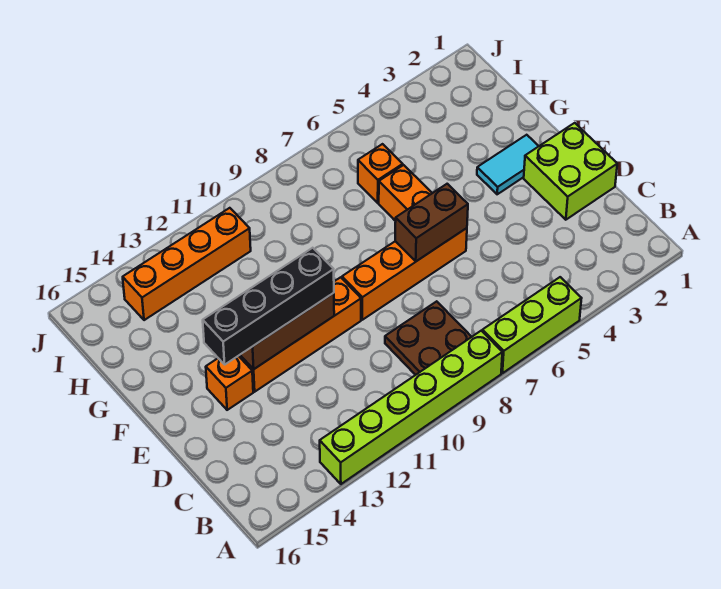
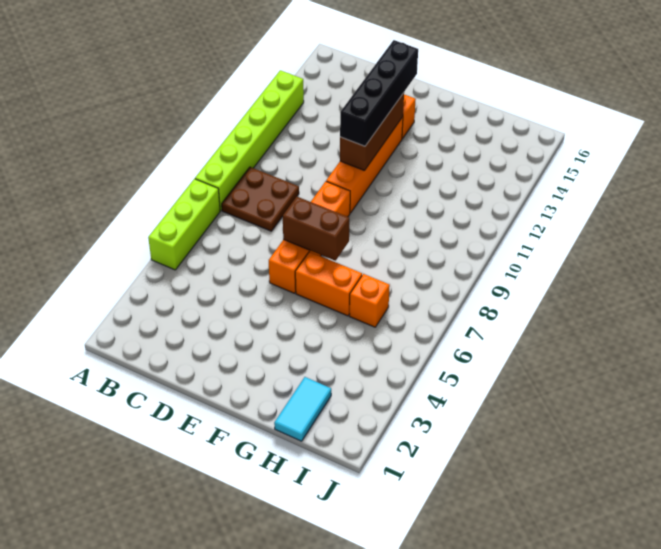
lime 2x2 brick [524,123,617,220] -> none
brown 1x2 brick [395,184,468,261] -> brown 1x2 brick turned to [283,197,349,261]
cyan 1x2 tile [477,135,539,194] -> cyan 1x2 tile moved to [274,377,331,441]
orange 1x4 brick [123,208,251,320] -> none

